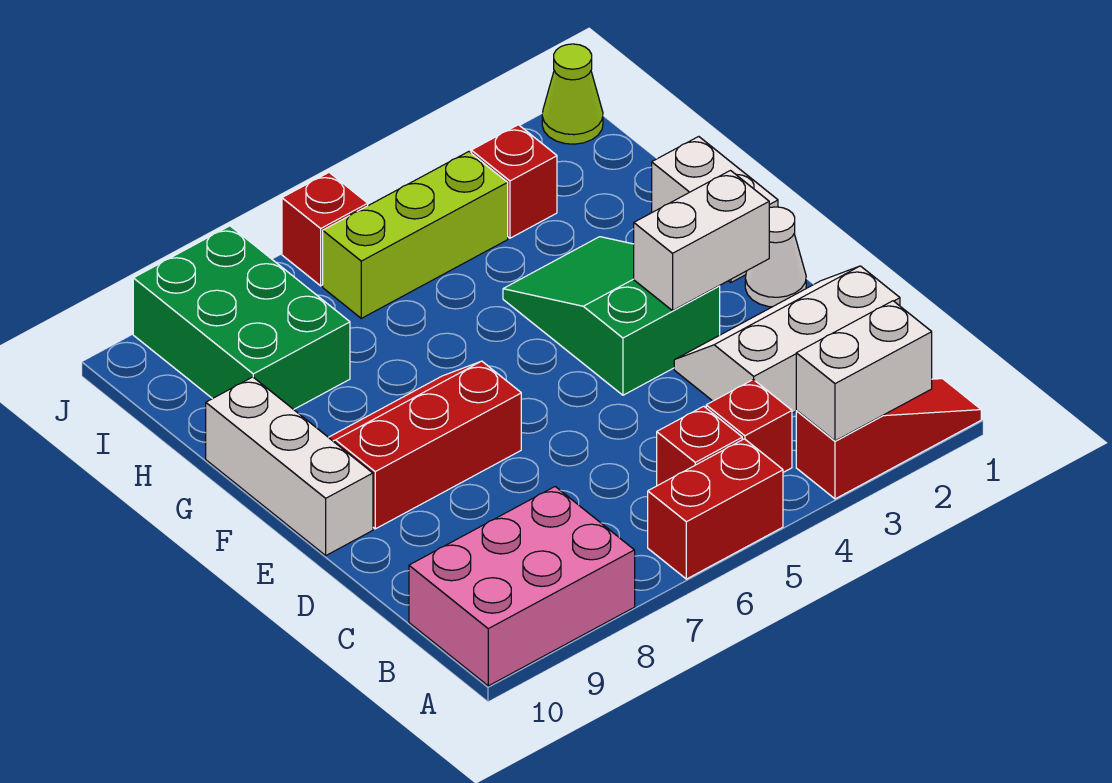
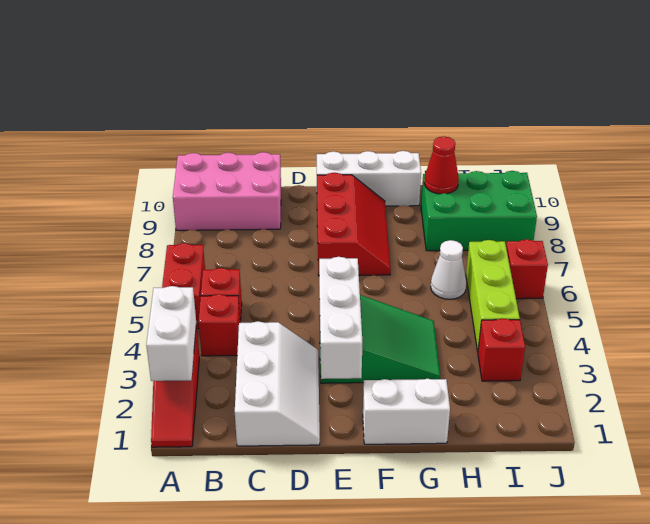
pink 2x3 brick [409,487,635,686] -> pink 2x3 brick turned to [173,152,281,230]
white 1x1 cone [745,207,806,307] -> white 1x1 cone moved to [431,240,466,299]
white 1x2 brick [634,171,769,311] -> white 1x3 brick [319,257,363,379]
none -> red 1x1 cone [424,136,459,194]
lime 1x1 cone [542,44,603,144] -> none

